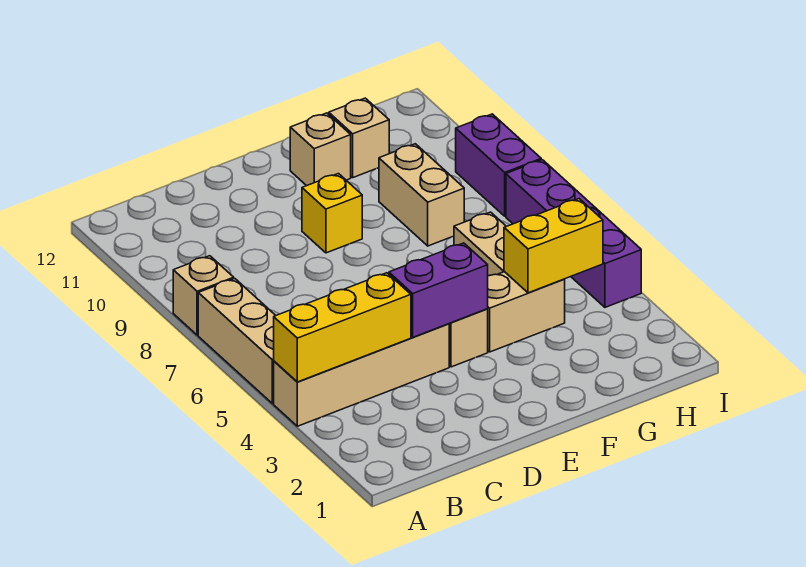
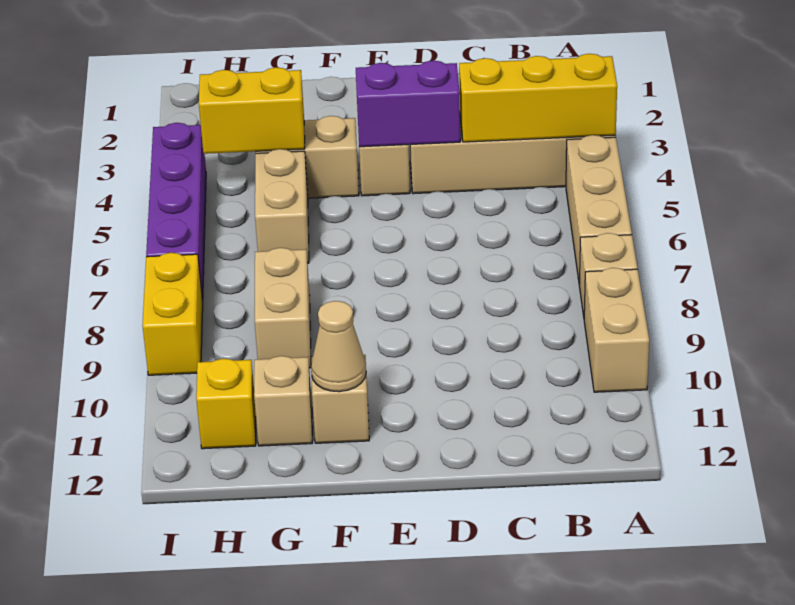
none -> tan 1x2 brick [584,268,649,392]
yellow 1x1 brick [302,174,362,253] -> yellow 1x1 brick moved to [196,359,256,449]
none -> tan 1x1 cone [311,301,366,392]
purple 1x2 brick [456,114,541,216] -> yellow 1x2 brick [142,253,203,375]

